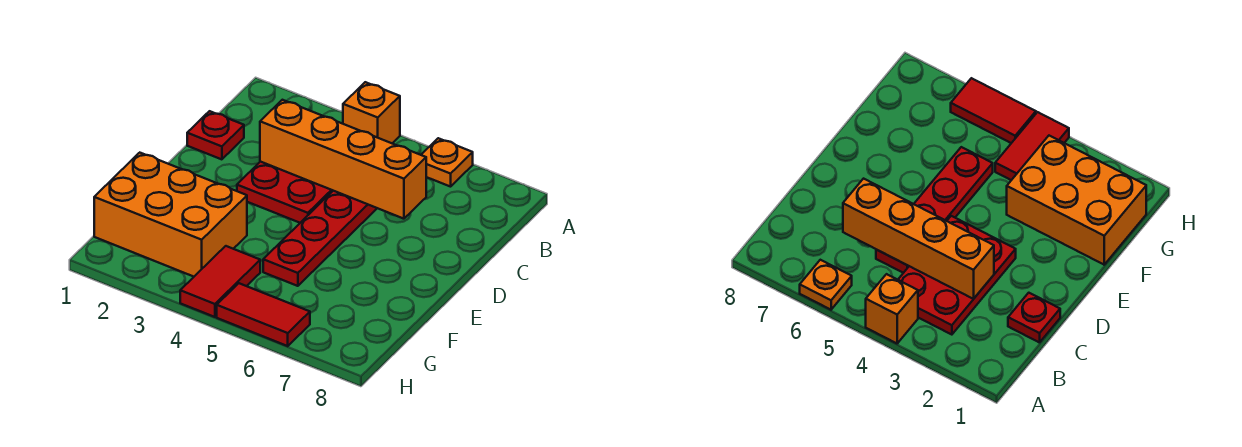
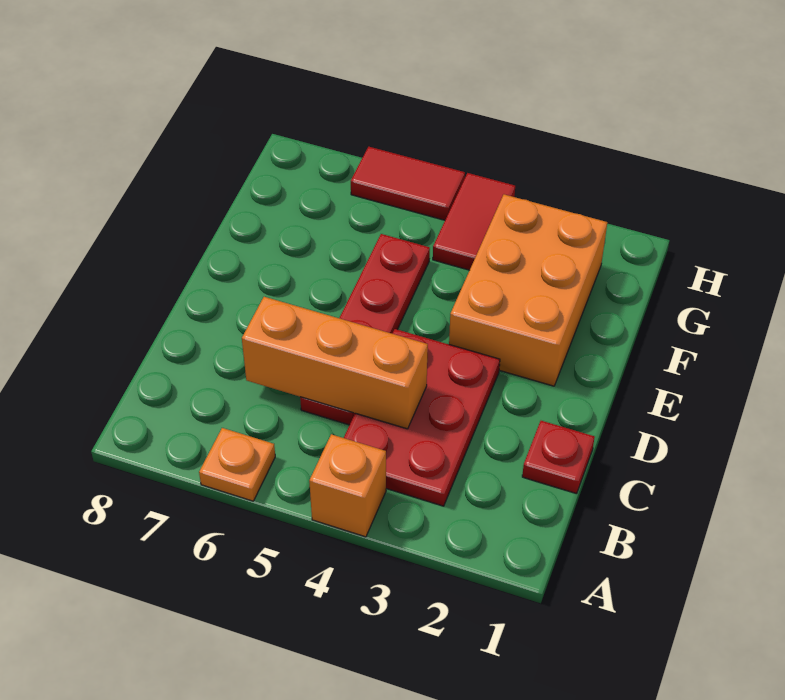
orange 1x4 brick [260,100,426,219] -> orange 1x3 brick [242,297,428,429]
orange 2x3 brick [94,153,247,277] -> orange 2x3 brick turned to [449,194,607,386]

